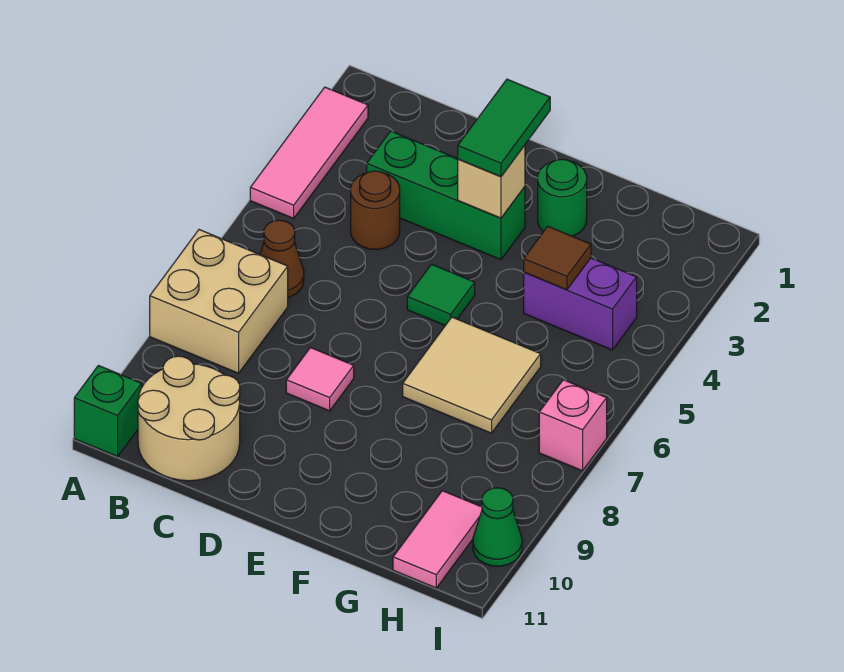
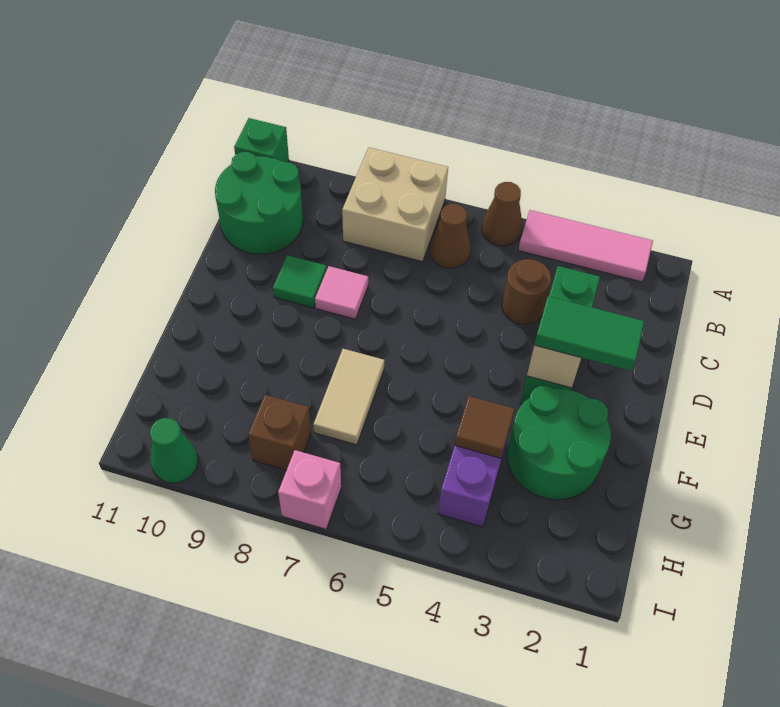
none -> brown 1x1 cone [482,182,522,246]
tan 2x2 round brick [138,356,240,481] -> green 2x2 round brick [215,152,303,254]
green 1x1 tile [407,264,475,325] -> green 1x1 tile moved to [273,255,327,308]
green 1x1 round brick [538,159,587,236] -> green 2x2 round brick [507,386,611,500]
tan 2x2 tile [403,317,541,433] -> tan 1x2 tile [313,349,384,445]
none -> brown 1x1 brick [248,395,311,470]
pink 1x2 tile [393,491,482,588] -> none

